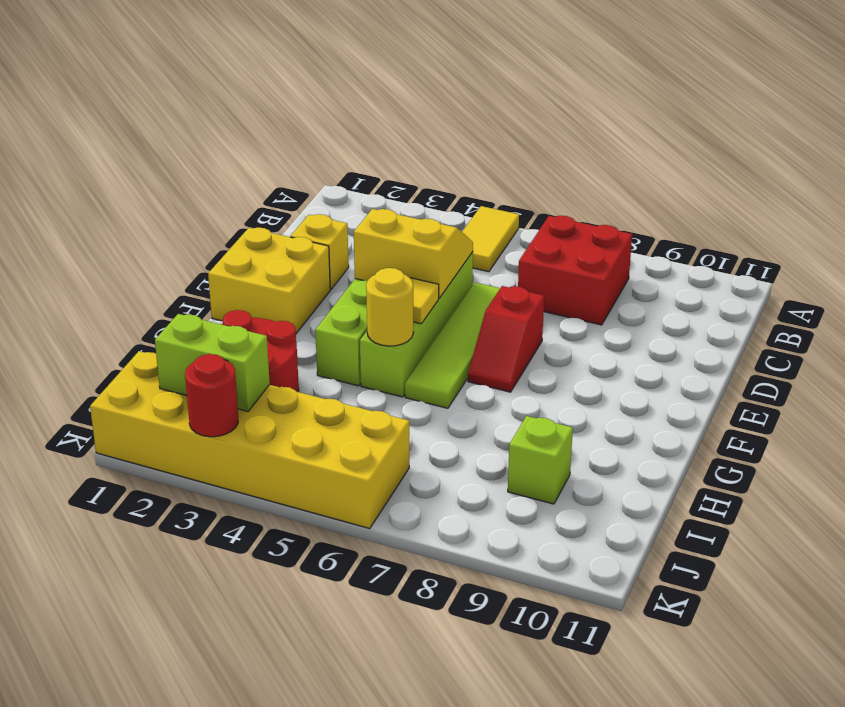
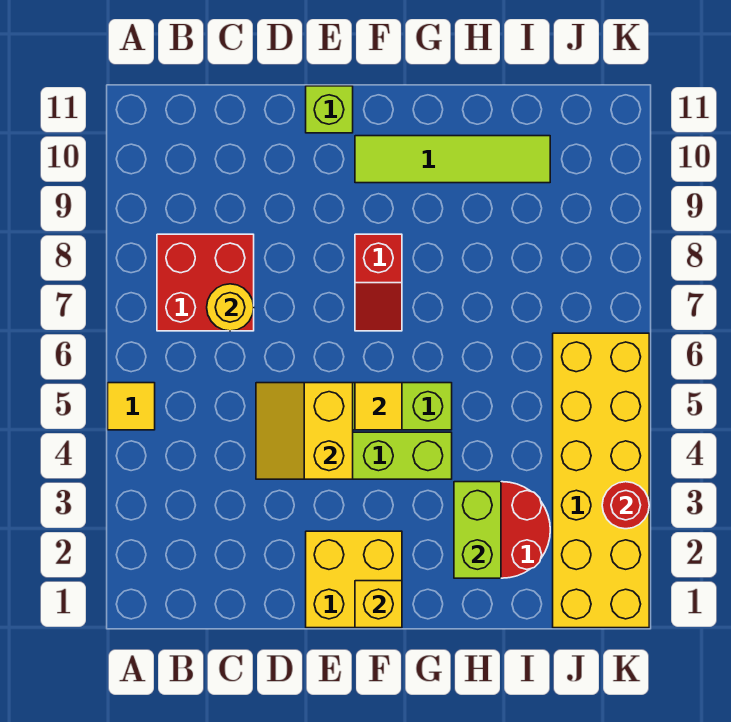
yellow 1x2 tile [462,206,519,272] -> yellow 1x1 tile [108,383,155,430]
yellow 1x1 brick [290,214,349,289] -> yellow 1x1 brick moved to [355,581,402,628]
lime 1x4 tile [405,282,500,408] -> lime 1x4 tile moved to [355,136,550,183]
red 1x2 slope [468,286,544,392] -> red 1x2 slope turned to [355,234,402,331]
yellow 1x1 round brick [366,268,413,346] -> yellow 1x1 round brick moved to [207,284,254,331]
lime 1x1 brick [508,416,573,504] -> lime 1x1 brick moved to [306,86,353,133]
lime 1x2 brick [155,314,270,411] -> lime 1x2 brick moved to [454,482,501,578]

